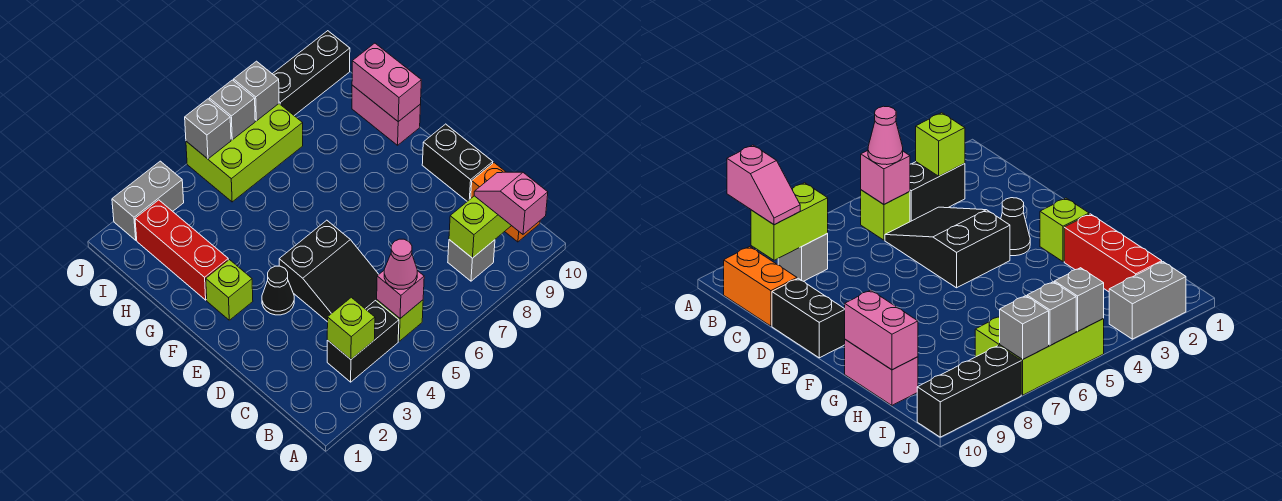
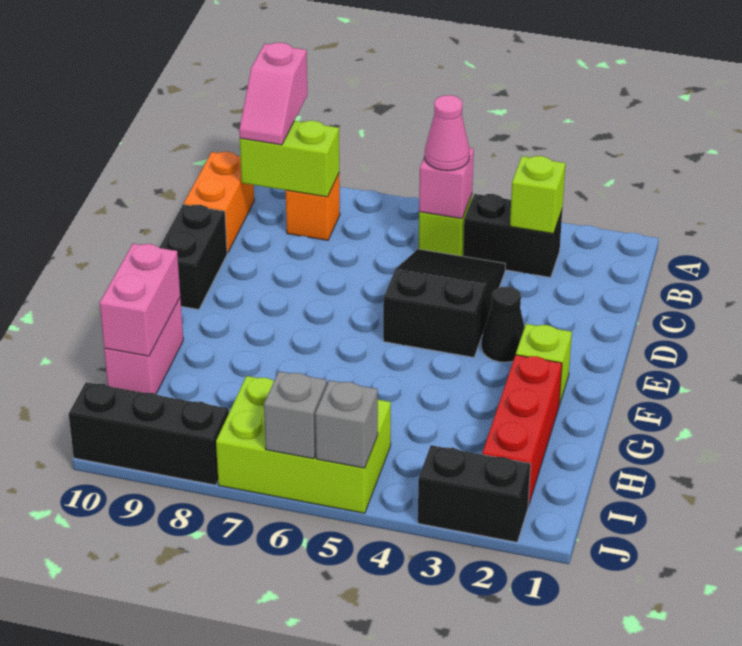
grey 1x1 brick [448,240,495,281] -> orange 1x1 brick [286,174,340,240]
grey 1x2 brick [112,161,184,240] -> black 1x2 brick [418,445,531,542]
grey 1x1 brick [234,61,279,121] -> none

